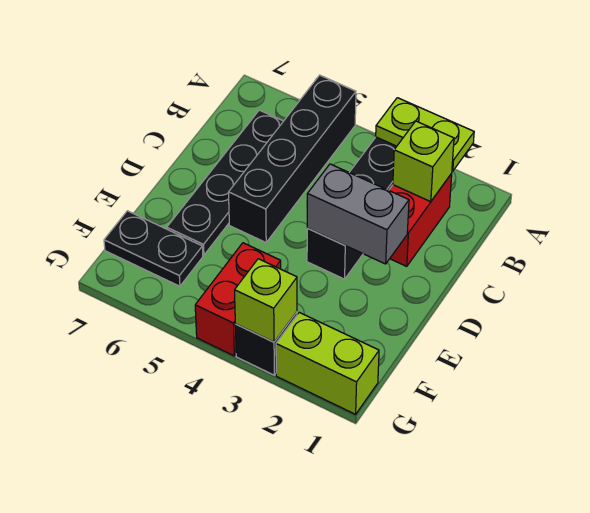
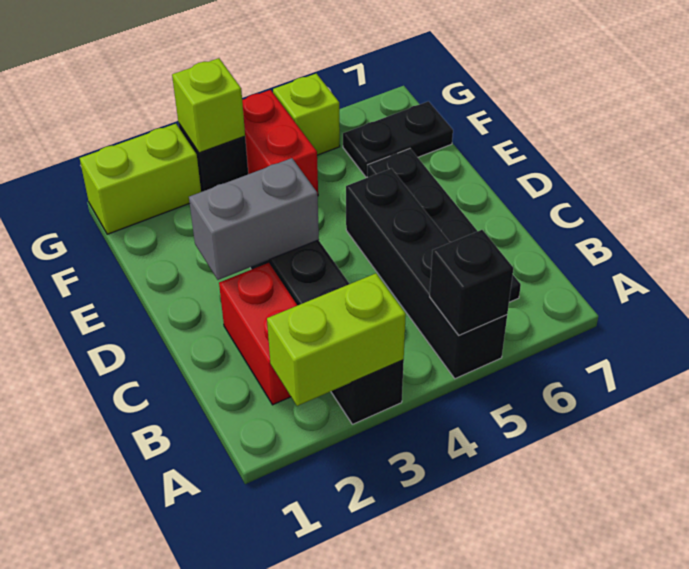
lime 1x2 plate [376,98,474,171] -> lime 1x2 brick [267,273,406,406]
none -> black 1x1 brick [430,230,513,335]
lime 1x1 brick [393,121,454,202] -> lime 1x1 brick moved to [273,74,340,155]

